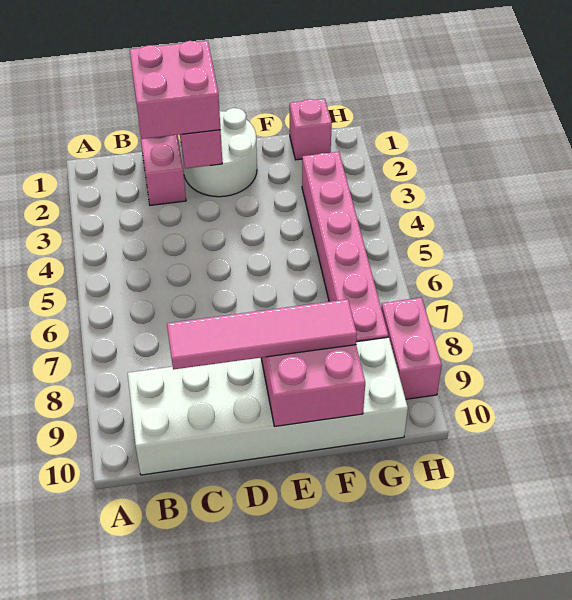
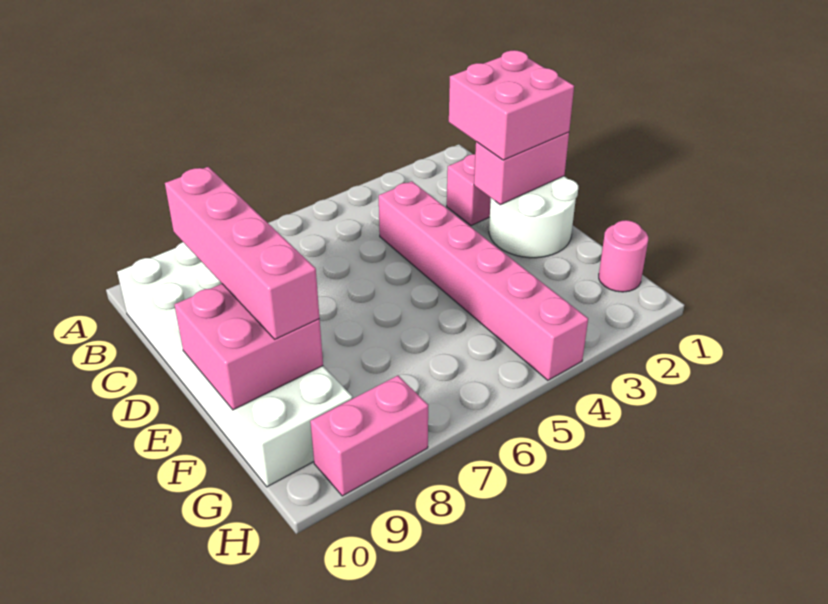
pink 1x4 tile [167,299,357,369] -> pink 1x4 brick [165,167,320,339]
pink 1x1 brick [290,99,332,160] -> pink 1x1 round brick [599,220,648,292]
pink 1x6 brick [302,152,388,342] -> pink 1x6 brick turned to [379,181,588,380]

